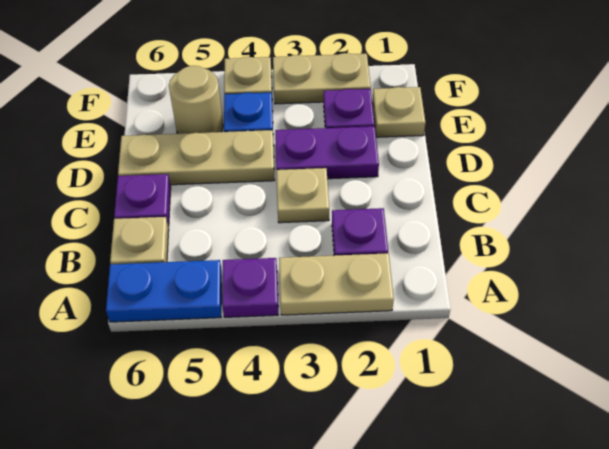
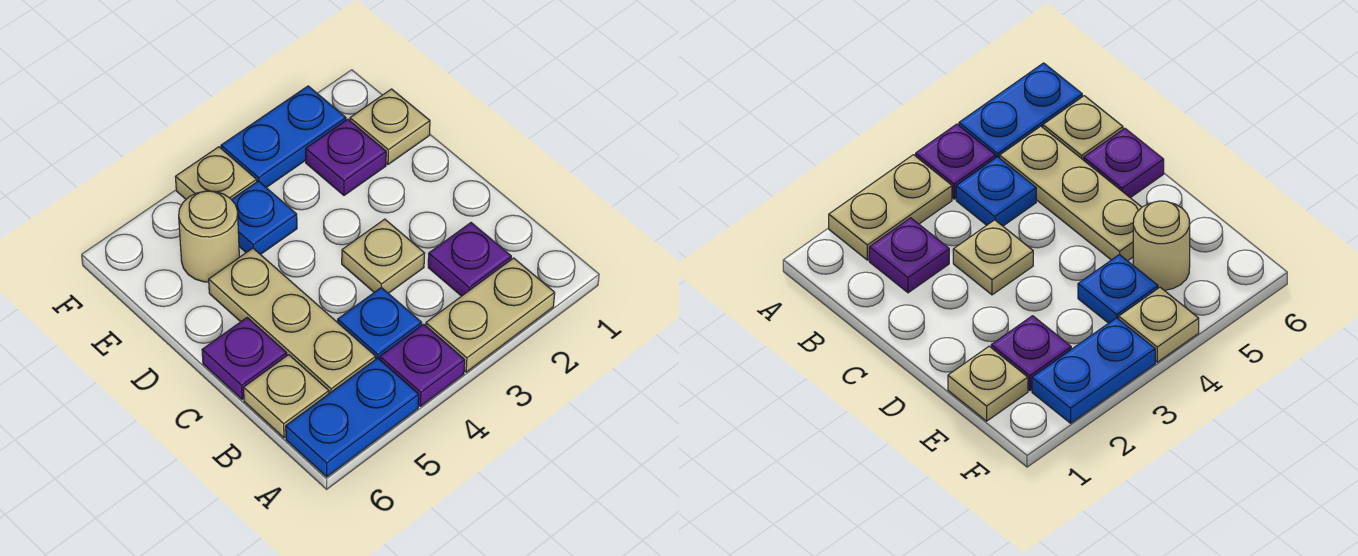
none -> blue 1x1 plate [338,288,422,360]
purple 1x2 plate [275,126,379,179] -> none
tan 1x3 plate [118,130,274,185] -> tan 1x3 plate turned to [209,248,376,393]
tan 1x2 plate [273,53,371,104] -> blue 1x2 plate [221,86,346,188]

